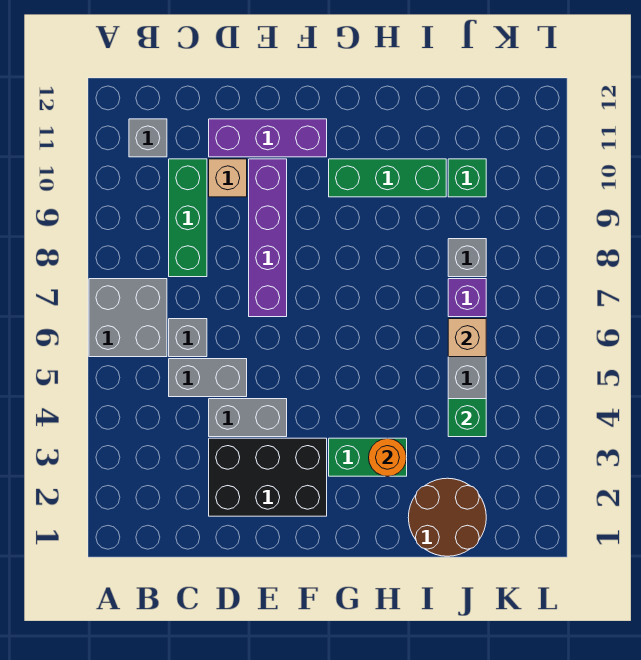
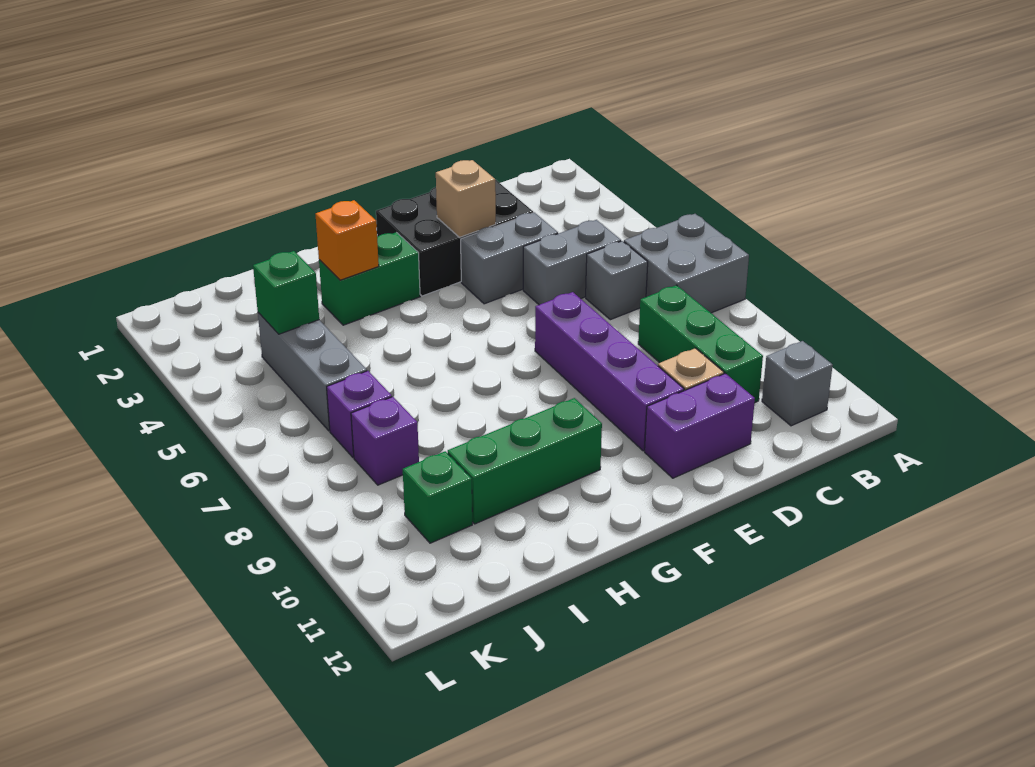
purple 1x3 brick [209,119,327,157] -> purple 1x2 brick [645,373,755,478]
orange 1x1 round brick [369,438,407,476] -> orange 1x1 brick [315,200,379,280]
brown 2x2 round brick [408,478,486,556] -> none
tan 1x1 brick [448,319,486,357] -> tan 1x1 brick moved to [436,160,496,237]
grey 1x1 brick [448,239,486,277] -> purple 1x1 brick [351,397,419,485]

